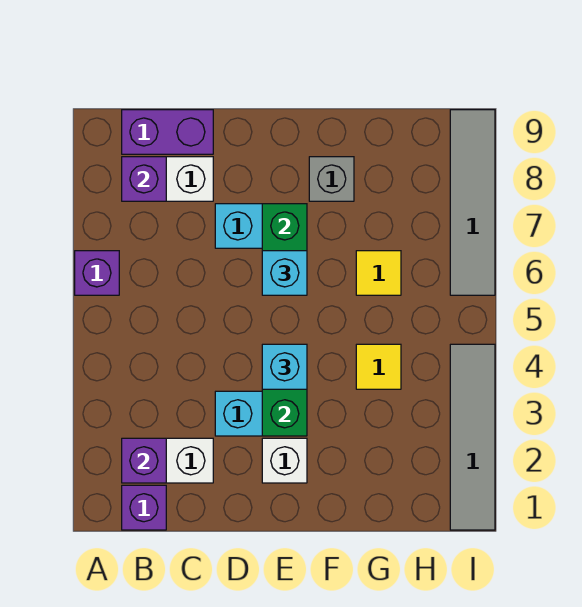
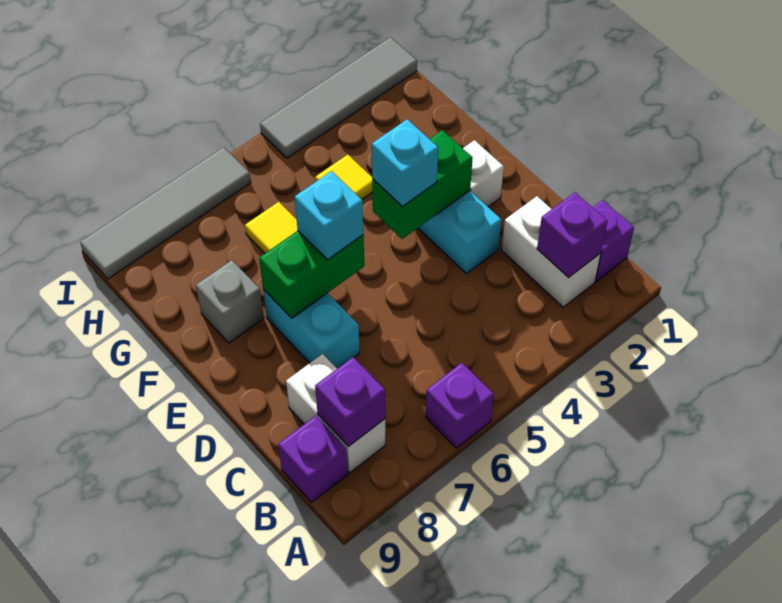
purple 1x2 brick [122,110,213,154] -> purple 1x1 brick [278,416,348,502]

